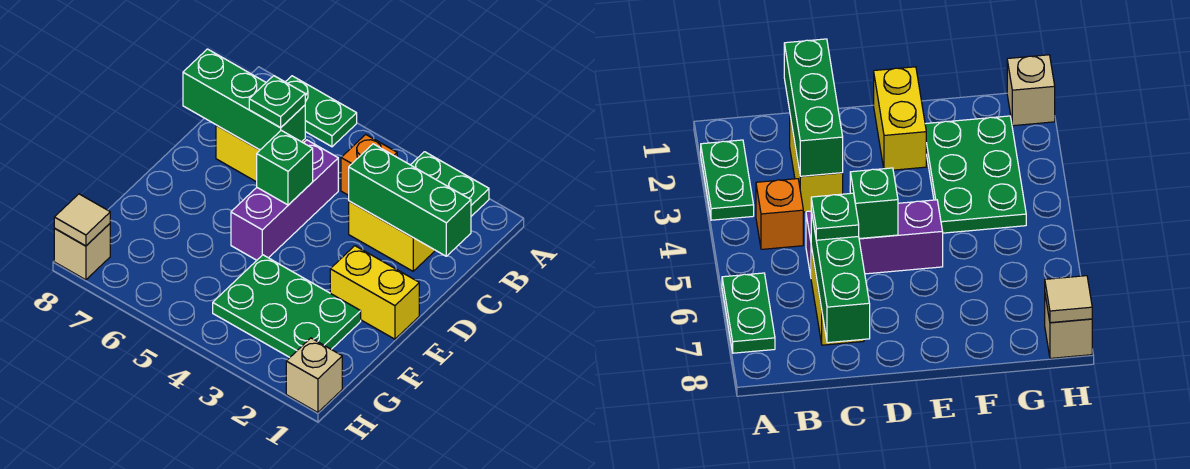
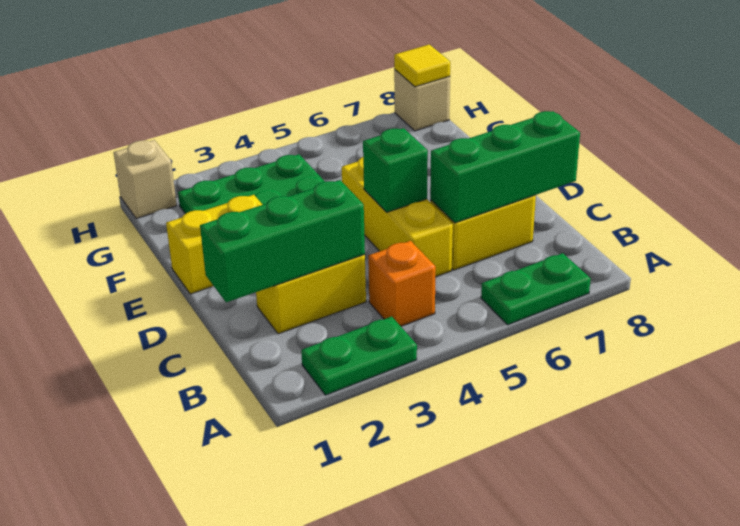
purple 1x3 brick [231,140,338,260] -> yellow 1x3 brick [342,157,453,277]
green 1x1 plate [249,76,305,128] -> none
tan 1x1 tile [54,194,110,246] -> yellow 1x1 tile [394,45,450,87]

